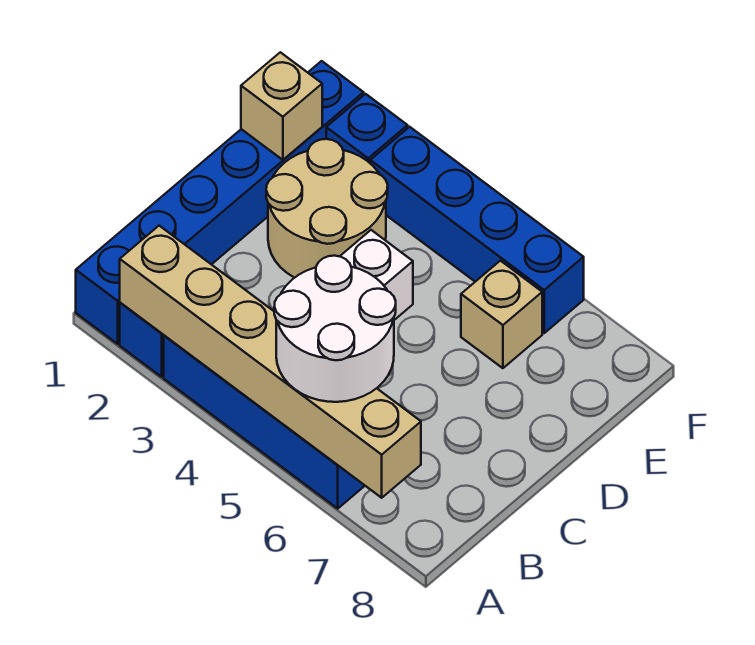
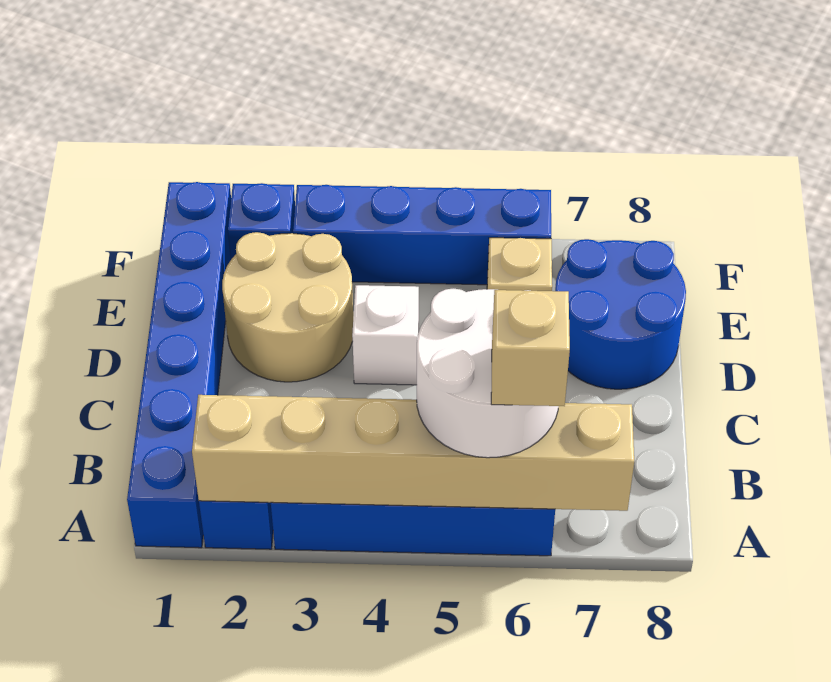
none -> blue 2x2 round brick [555,239,686,389]
tan 1x1 brick [241,52,322,160] -> tan 1x1 brick moved to [491,290,570,406]

